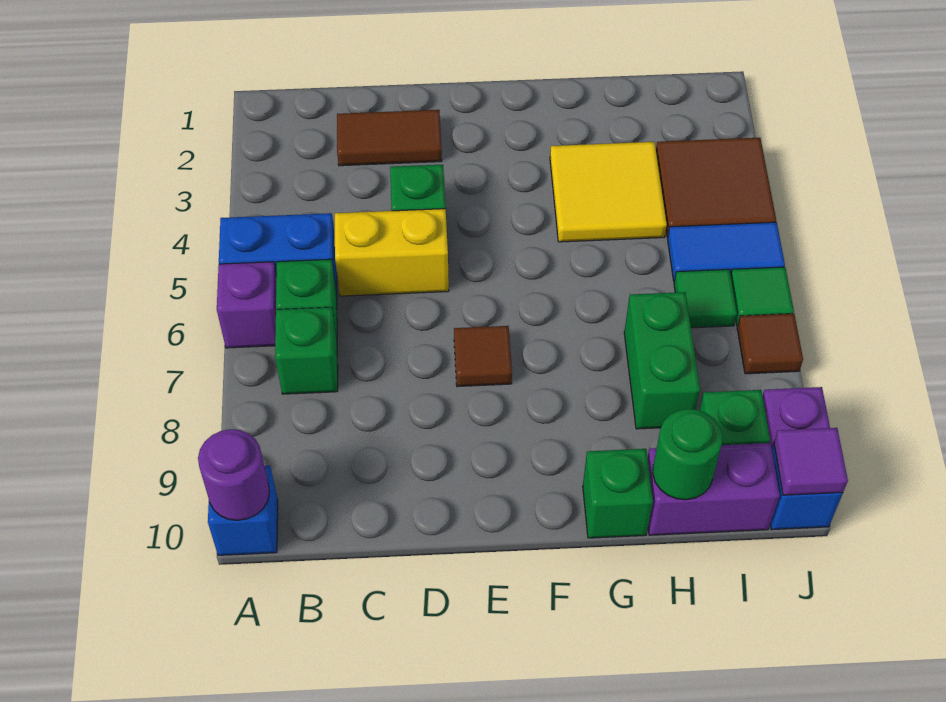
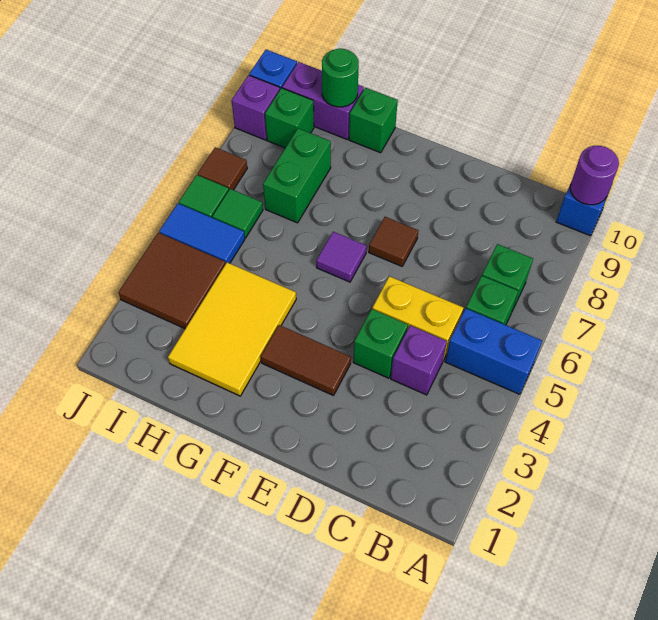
purple 1x1 brick [217,262,277,348] -> purple 1x1 brick moved to [391,325,447,395]
brown 1x2 tile [337,110,442,166] -> brown 1x2 tile moved to [261,325,351,396]
yellow 2x2 tile [550,142,667,242] -> yellow 2x3 tile [168,262,296,396]
purple 1x1 tile [774,428,848,495] -> purple 1x1 tile moved to [316,232,367,282]

